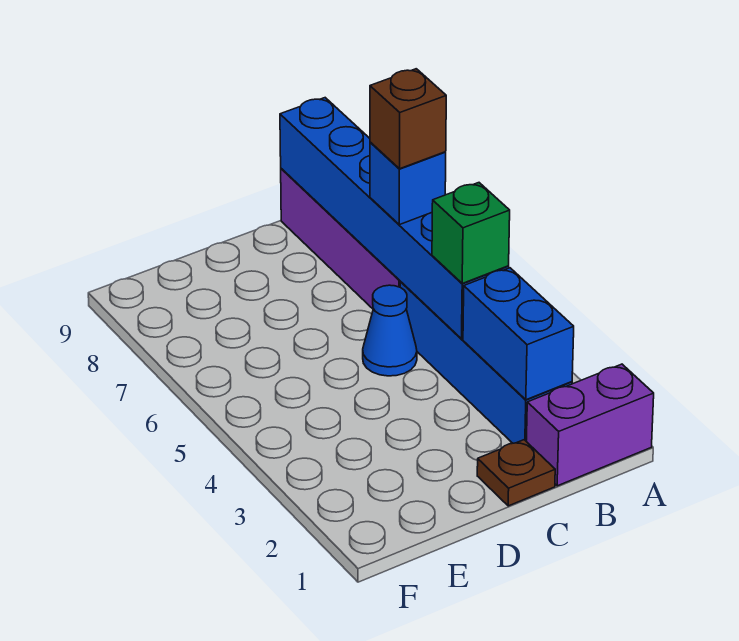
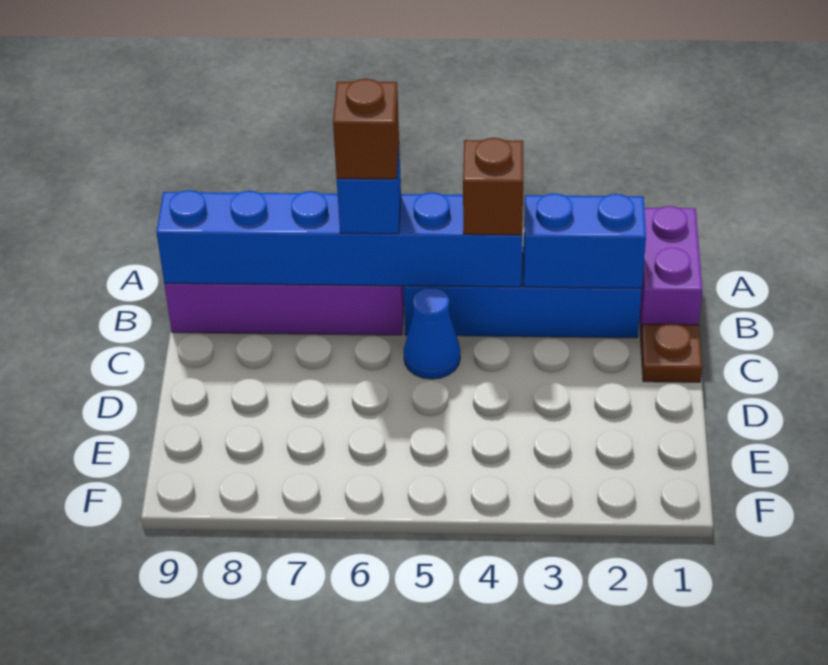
green 1x1 brick [432,183,510,283] -> brown 1x1 brick [463,138,523,235]

